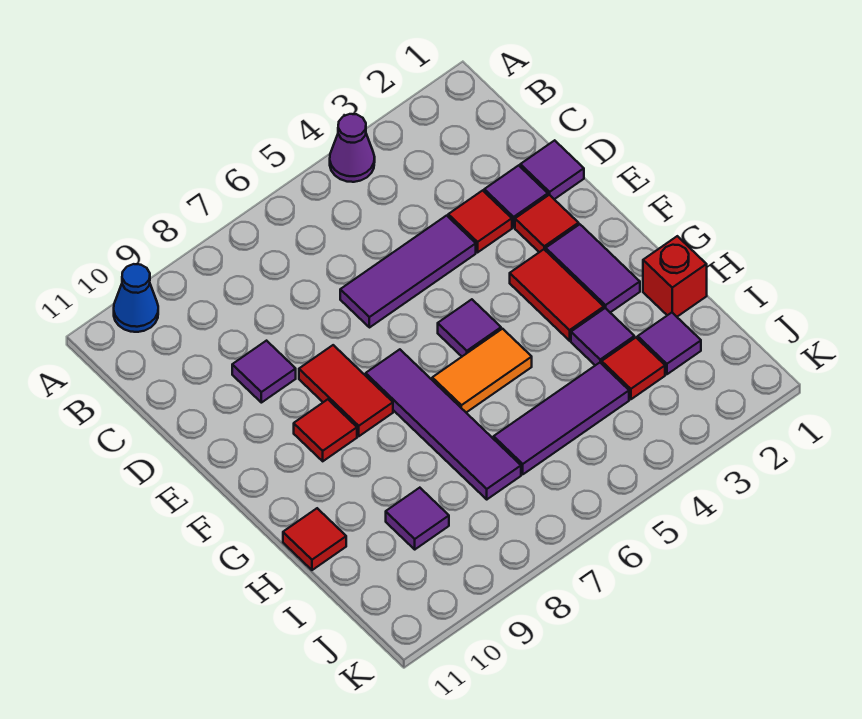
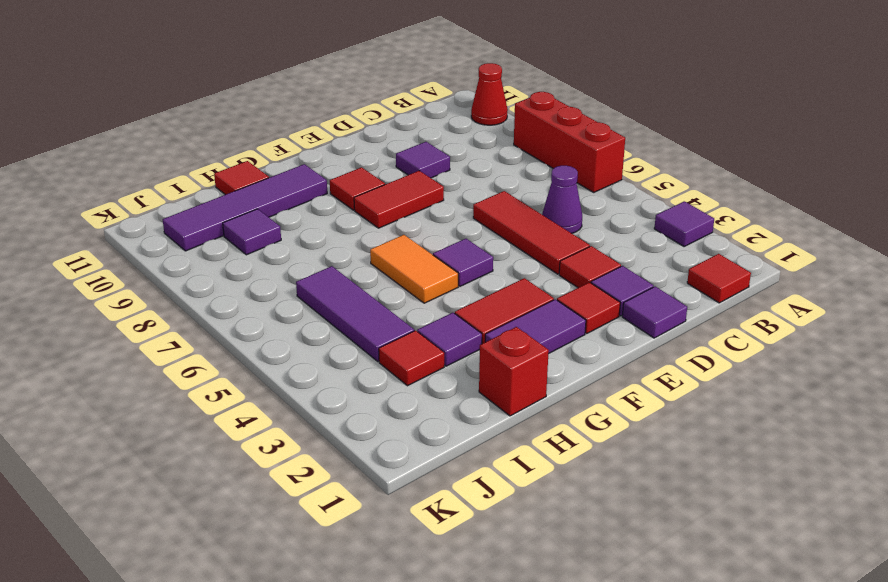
purple 1x1 cone [330,114,375,182] -> purple 1x1 cone moved to [542,166,582,233]
none -> red 1x3 brick [514,92,625,192]
blue 1x1 cone [114,264,158,332] -> red 1x1 cone [471,63,508,125]
none -> red 1x1 tile [687,254,751,303]
purple 1x3 tile [340,216,476,328] -> red 1x3 tile [473,191,590,274]
purple 1x4 tile [366,349,521,499] -> purple 1x4 tile moved to [163,164,327,251]
purple 1x1 tile [638,313,701,374] -> purple 1x1 tile moved to [654,201,714,246]

